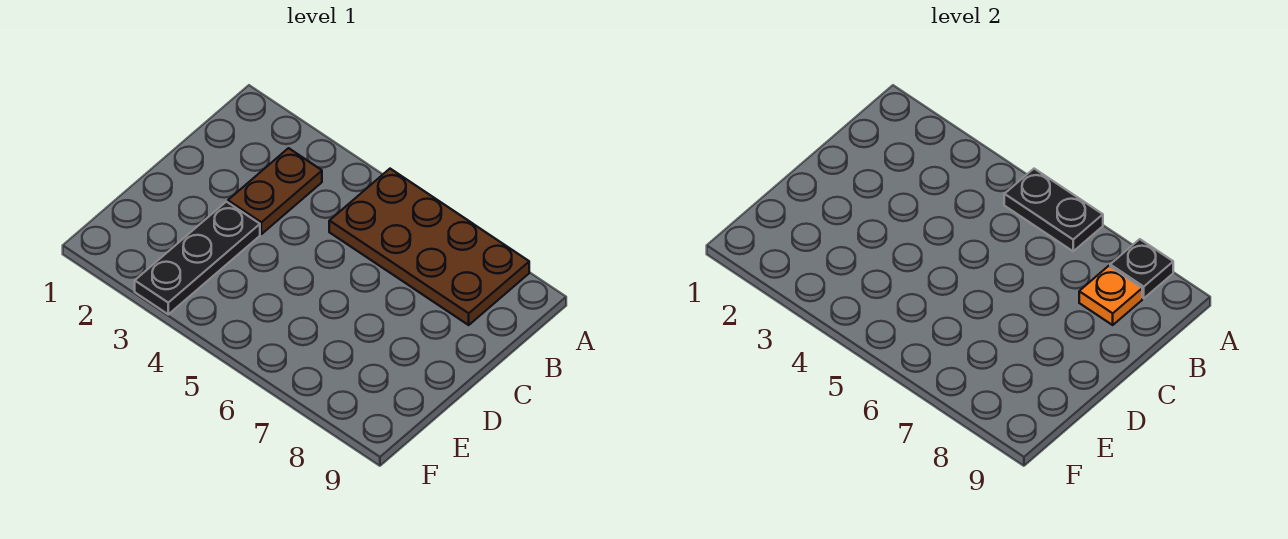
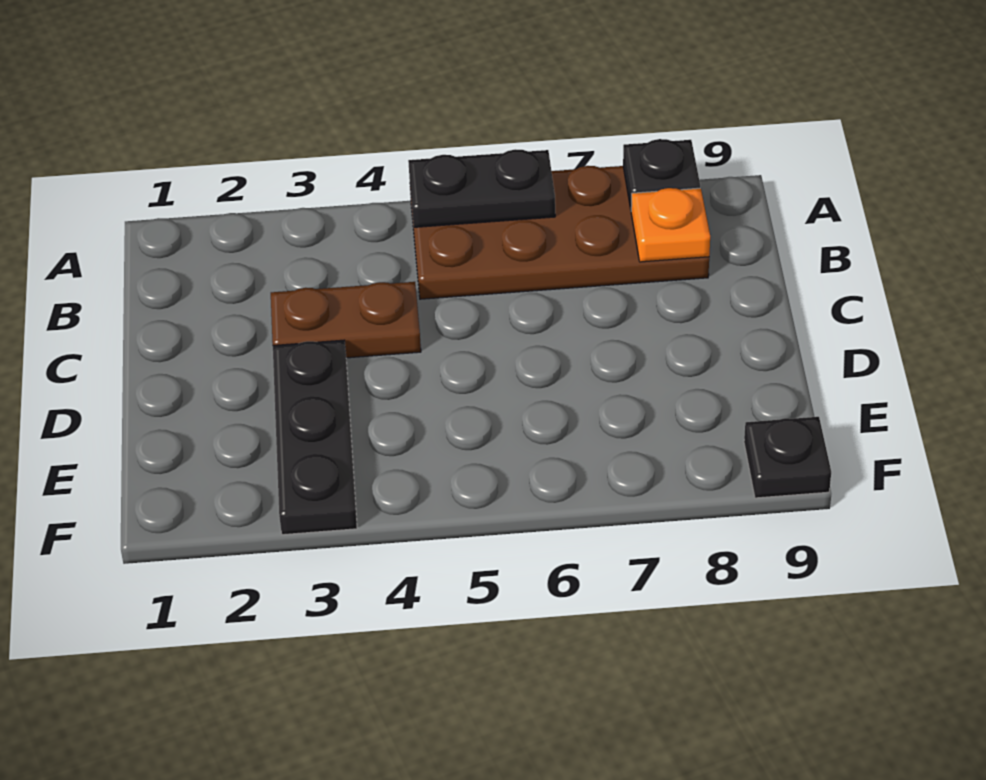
brown 1x2 plate [228,148,322,234] -> brown 1x2 plate turned to [271,282,421,358]
none -> black 1x1 plate [744,417,831,498]

